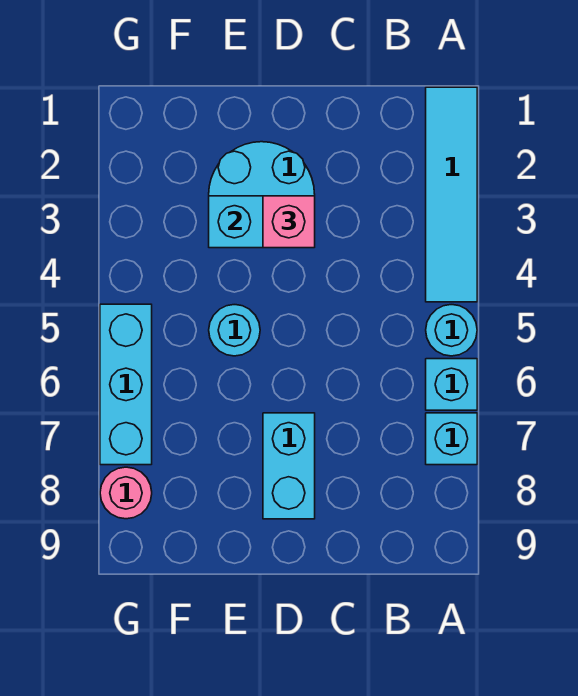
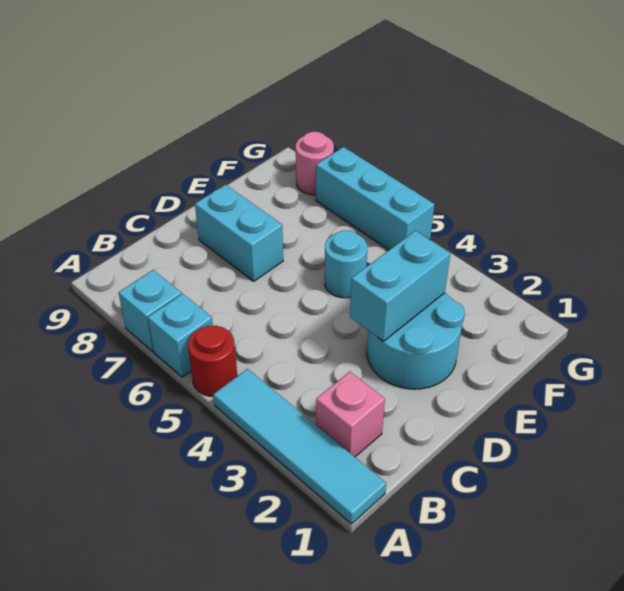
cyan 1x1 round brick [426,305,477,356] -> red 1x1 round brick [188,326,237,396]
pink 1x1 brick [263,196,315,248] -> pink 1x1 brick moved to [316,372,385,457]

